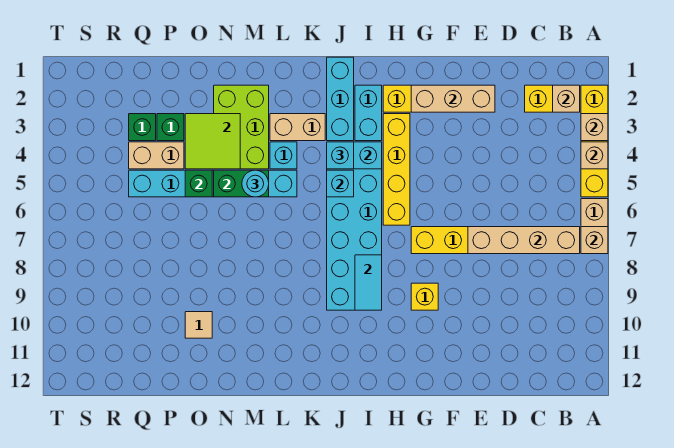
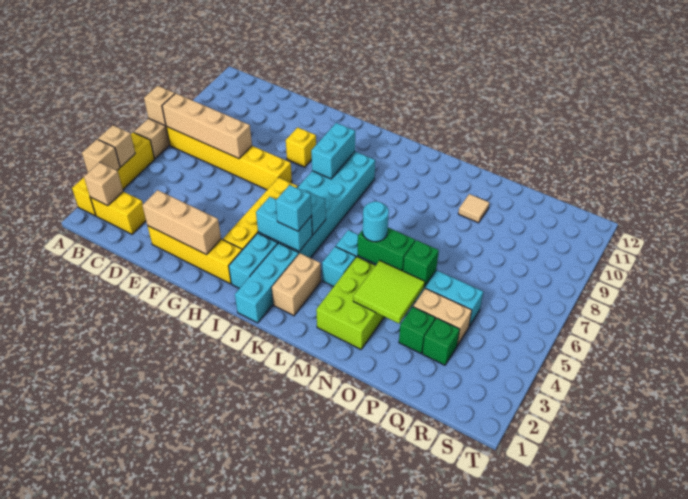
cyan 1x2 tile [355,255,382,310] -> cyan 1x2 brick [311,123,355,179]
tan 1x2 brick [270,114,325,141] -> tan 1x2 brick turned to [272,253,321,316]

